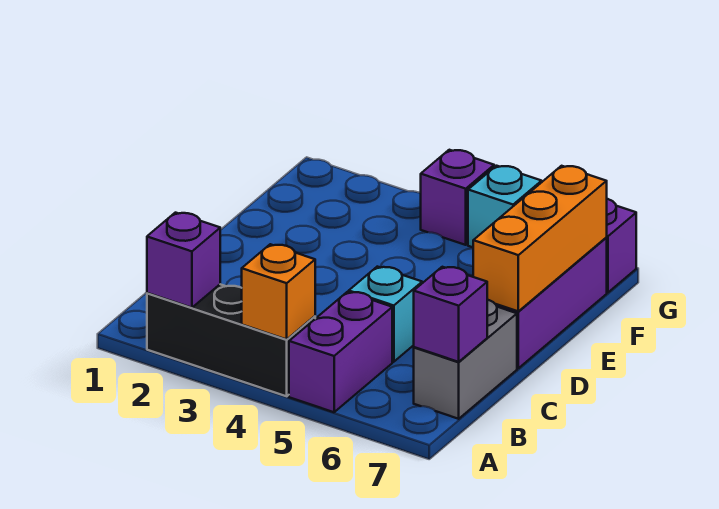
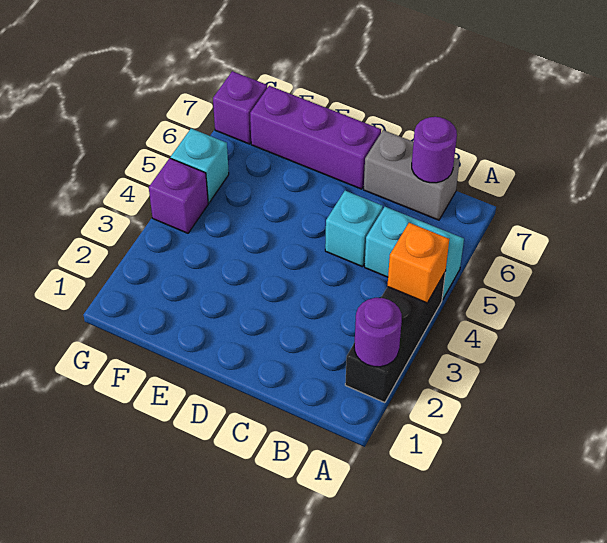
purple 1x1 brick [147,213,220,308] -> purple 1x1 round brick [354,298,402,367]
purple 1x2 brick [289,292,392,412] -> cyan 1x2 brick [365,207,464,300]
purple 1x1 brick [414,267,487,362] -> purple 1x1 round brick [412,117,457,183]
orange 1x3 brick [473,166,607,311] -> none

